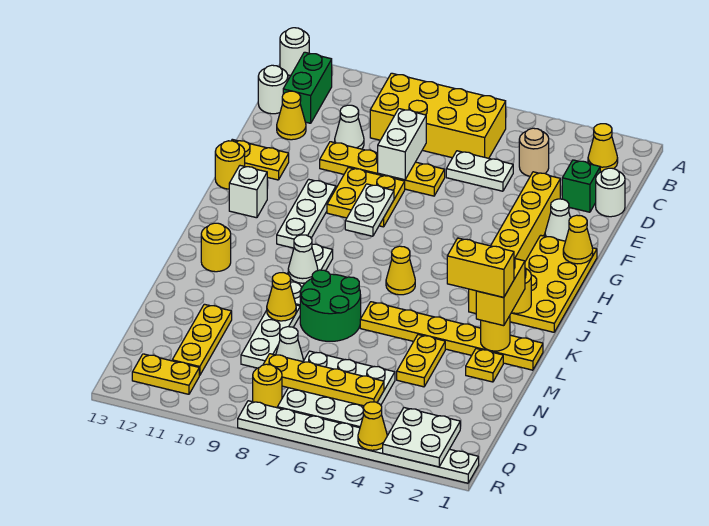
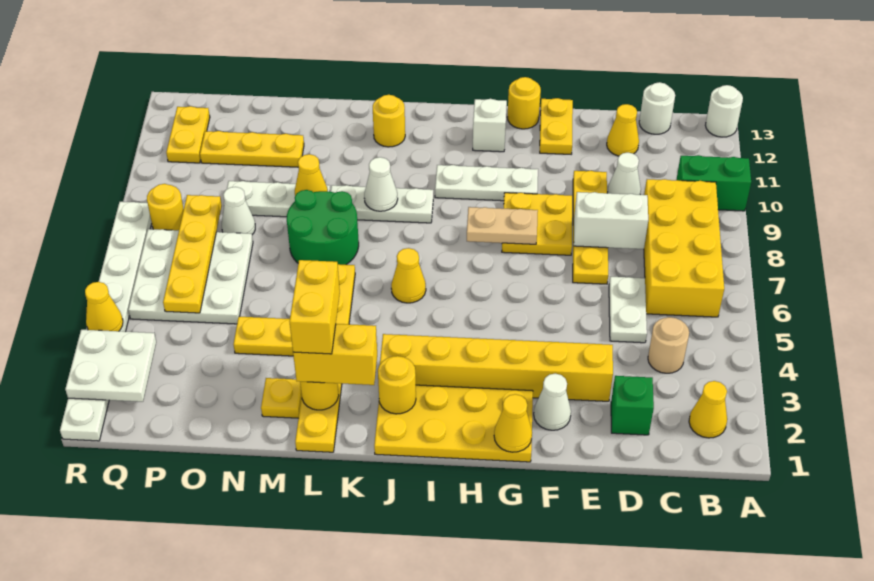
green 1x2 brick [283,52,332,123] -> green 1x2 brick moved to [676,155,751,211]
white 1x1 round brick [596,168,625,217] -> none
white 1x2 plate [345,184,394,236] -> tan 1x2 plate [467,207,538,244]

